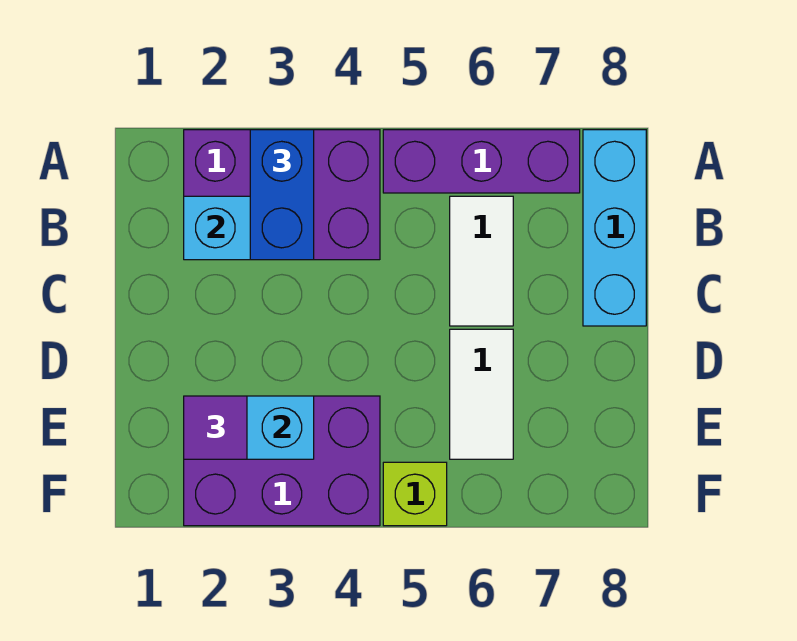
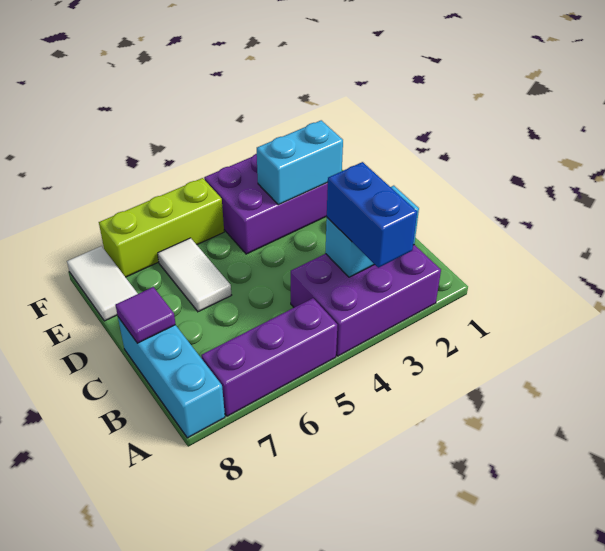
white 1x2 tile [450,196,513,326] -> white 1x2 tile moved to [67,246,138,321]
purple 1x1 tile [184,396,247,459] -> purple 1x1 tile moved to [115,287,176,343]
lime 1x1 brick [383,462,447,526] -> lime 1x3 brick [99,178,224,277]

